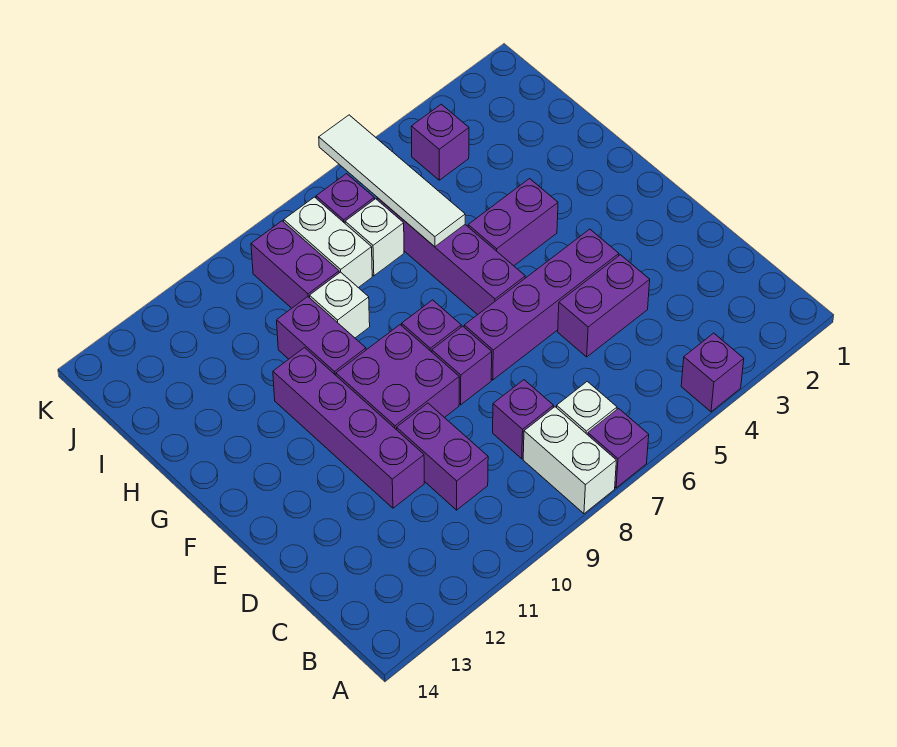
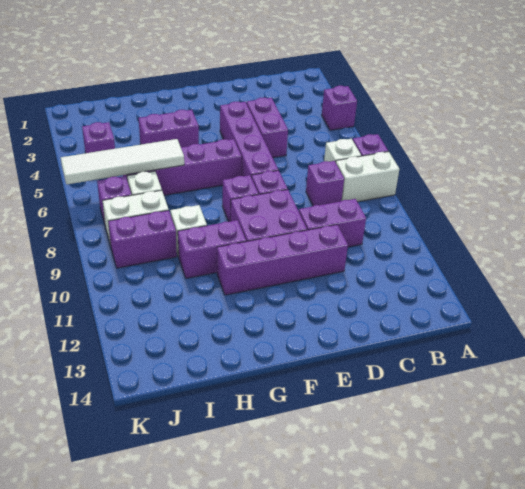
purple 1x2 brick [468,179,558,266] -> purple 1x2 brick turned to [139,110,199,147]

